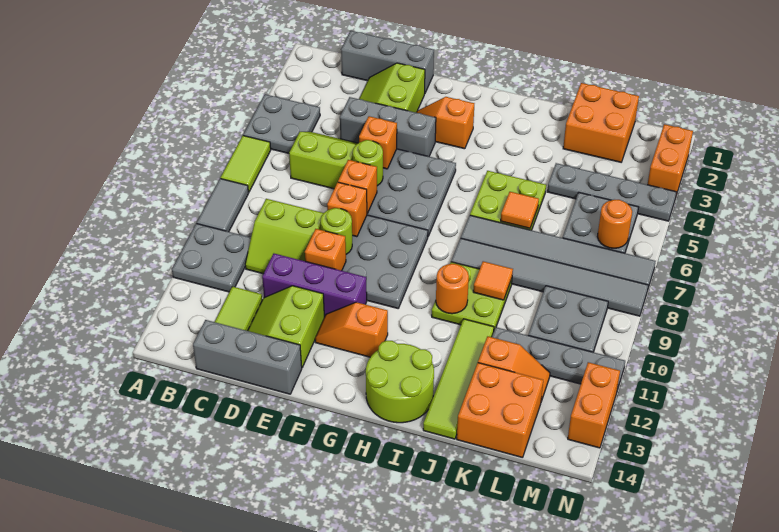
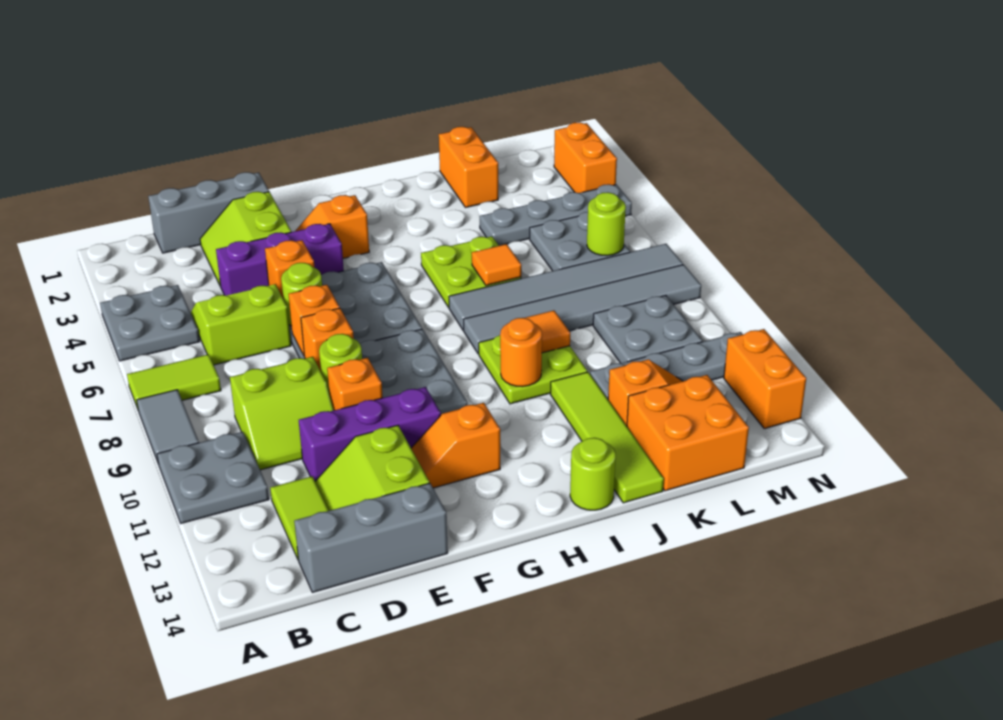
lime 1x2 tile [221,136,271,192] -> lime 1x2 tile turned to [127,354,221,409]
grey 1x3 brick [340,97,436,156] -> purple 1x3 brick [216,224,344,296]
lime 2x2 round brick [366,341,434,423] -> lime 1x1 round brick [570,438,616,510]
orange 2x2 brick [563,83,639,162] -> orange 1x2 brick [439,127,498,208]
orange 1x1 round brick [597,200,632,248] -> lime 1x1 round brick [587,192,626,256]

